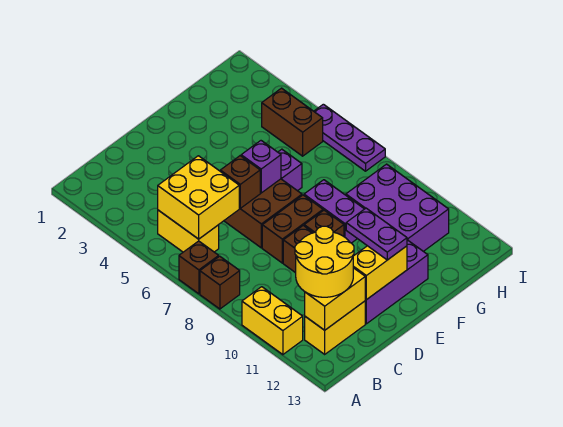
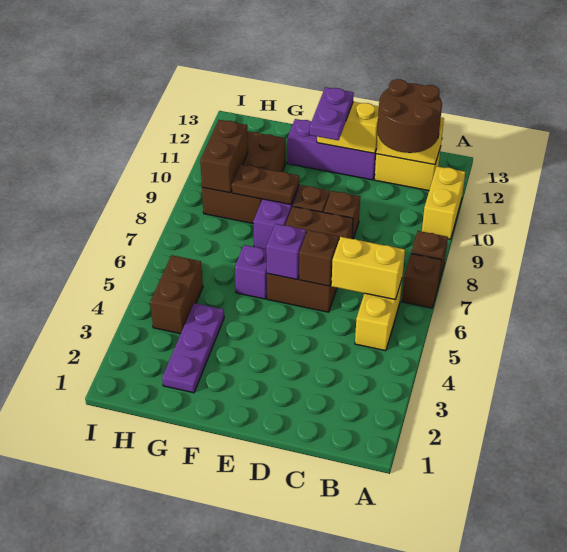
yellow 2x2 brick [158,156,239,239] -> yellow 1x2 brick [332,237,405,300]
yellow 2x2 round brick [295,226,354,297] -> brown 2x2 round brick [377,79,442,153]
none -> brown 1x2 plate [232,164,299,204]
purple 2x3 brick [346,164,449,251] -> brown 2x3 brick [202,131,286,224]
none -> brown 1x2 brick [200,120,248,193]
purple 1x3 plate [314,104,385,171] -> purple 1x3 plate moved to [162,303,224,393]

